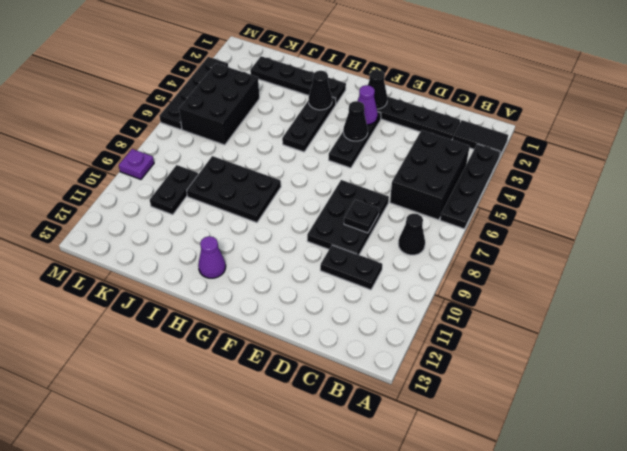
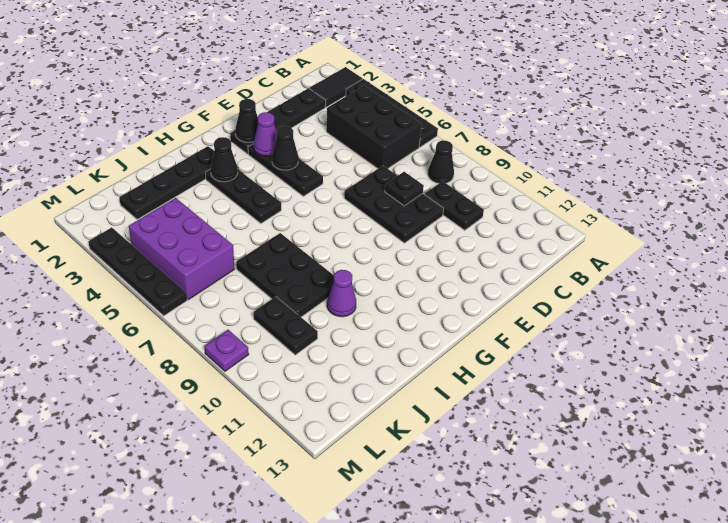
black 1x2 plate [320,245,382,290] -> black 1x2 plate turned to [425,181,484,230]
black 2x3 plate [187,156,281,223] -> black 2x3 plate turned to [236,233,334,317]
purple 1x1 cone [198,236,226,278] -> purple 1x1 cone moved to [327,270,356,317]
black 2x3 brick [179,63,259,145] -> purple 2x3 brick [129,198,235,300]

